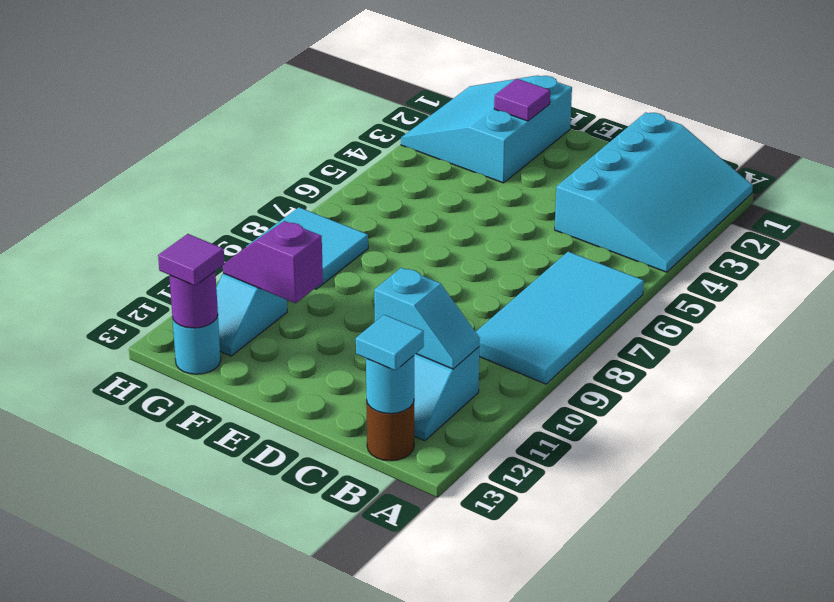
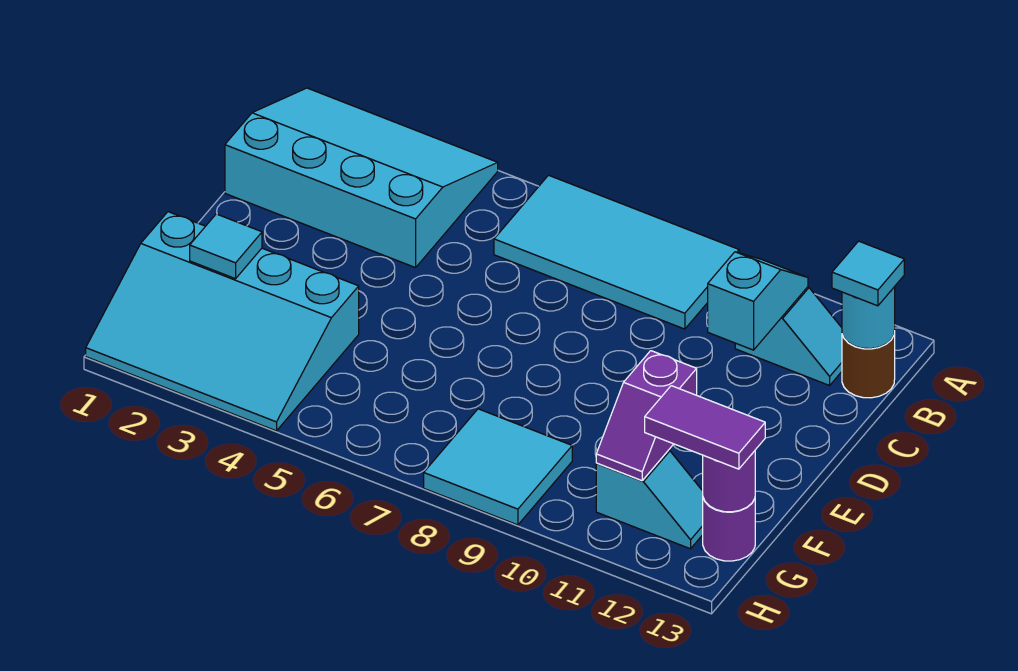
cyan 3x3 slope [401,76,572,183] -> cyan 3x4 slope [86,212,359,431]
purple 1x1 tile [494,79,550,121] -> cyan 1x1 tile [190,214,262,279]
cyan 1x1 round brick [172,316,221,374] -> purple 1x1 round brick [703,498,755,561]
purple 1x1 tile [158,234,225,286] -> purple 1x2 tile [645,386,765,469]

